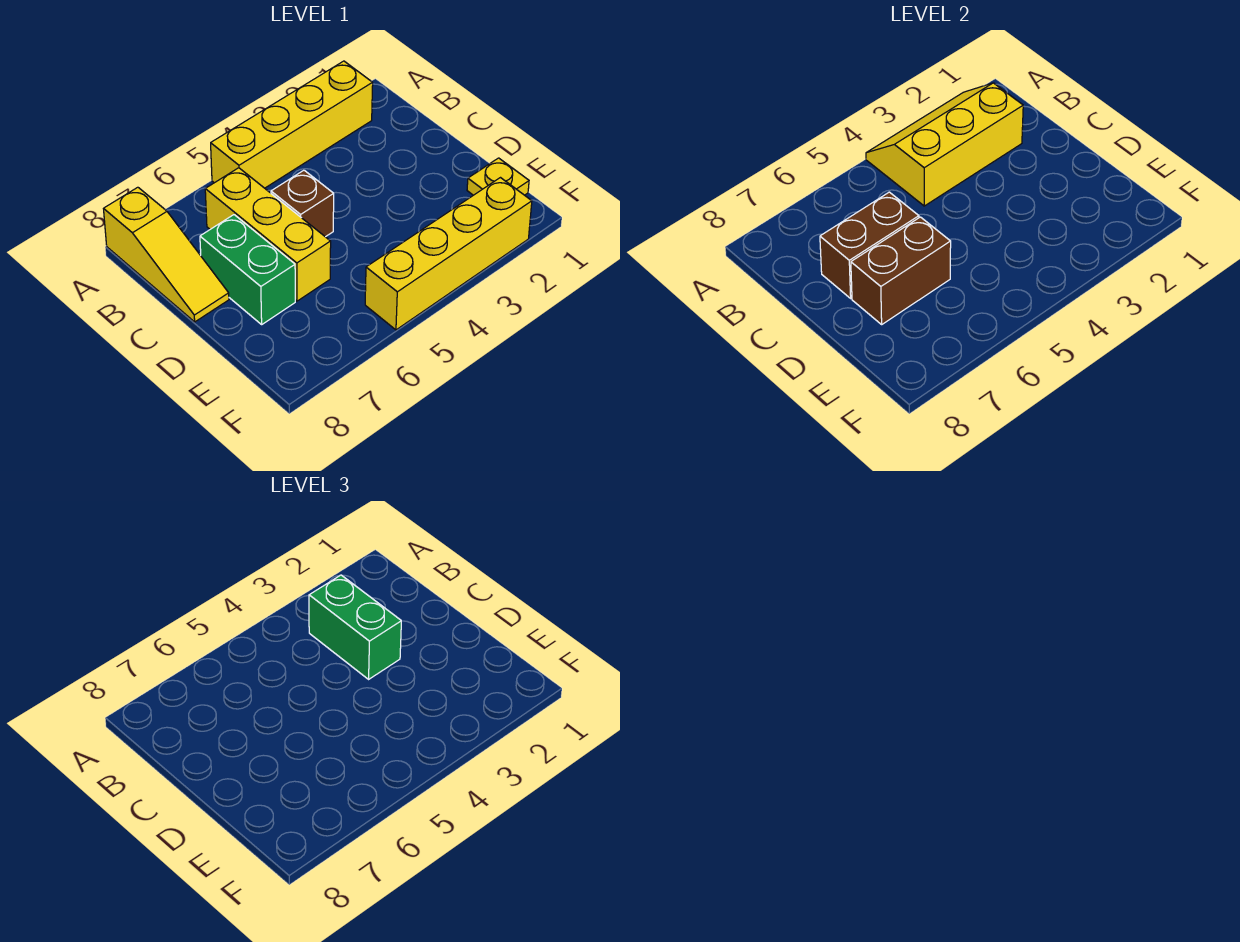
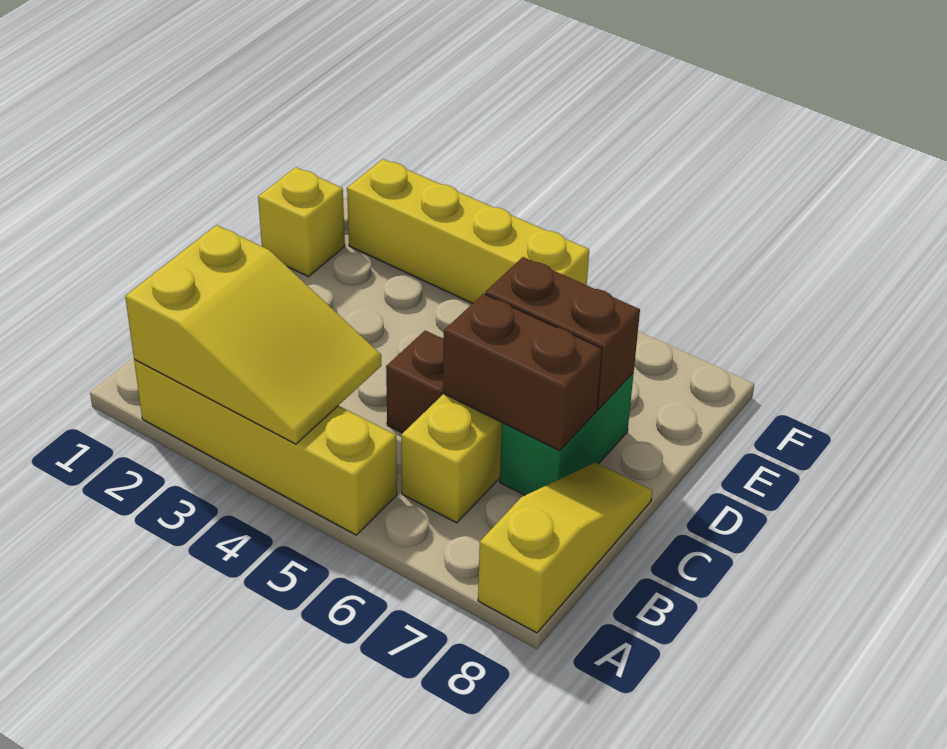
yellow 2x3 slope [866,83,1023,206] -> yellow 2x3 slope turned to [125,225,381,444]
green 1x2 brick [309,575,401,679] -> none
yellow 1x1 plate [467,158,529,195] -> yellow 1x1 brick [258,167,345,277]

